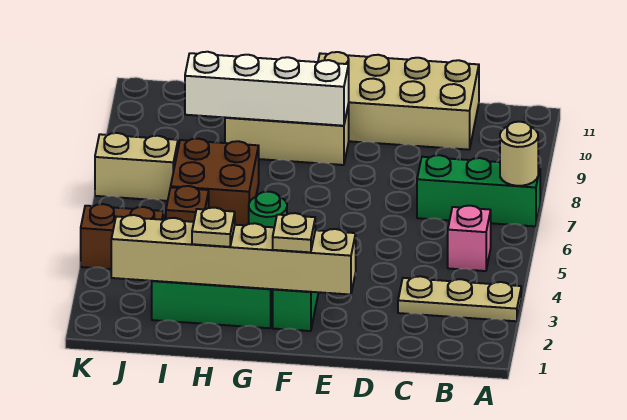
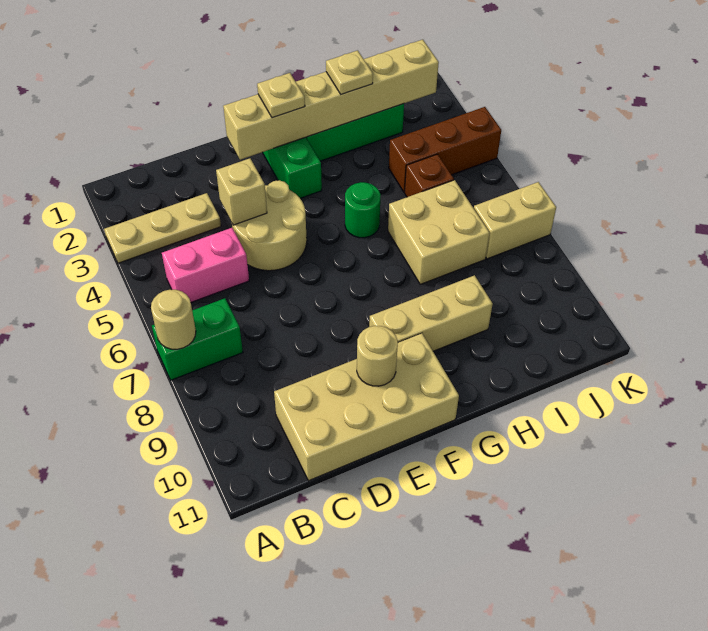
green 1x3 brick [417,155,540,226] -> green 1x2 brick [152,298,243,380]
pink 1x1 brick [448,206,491,271] -> pink 1x2 brick [162,228,249,302]
none -> tan 2x2 round brick [232,180,307,271]
none -> tan 1x1 brick [216,158,267,225]
none -> tan 1x1 round brick [357,326,398,386]
white 1x4 brick [185,52,349,126] -> none
brown 2x2 brick [171,139,259,225] -> tan 2x2 brick [388,180,489,284]
brown 1x2 brick [81,204,164,269] -> brown 1x3 brick [389,107,501,192]

